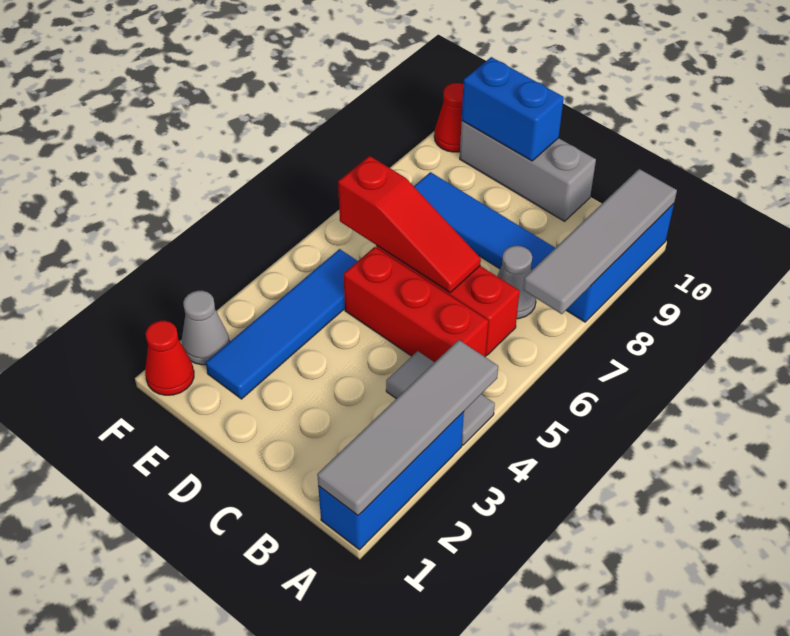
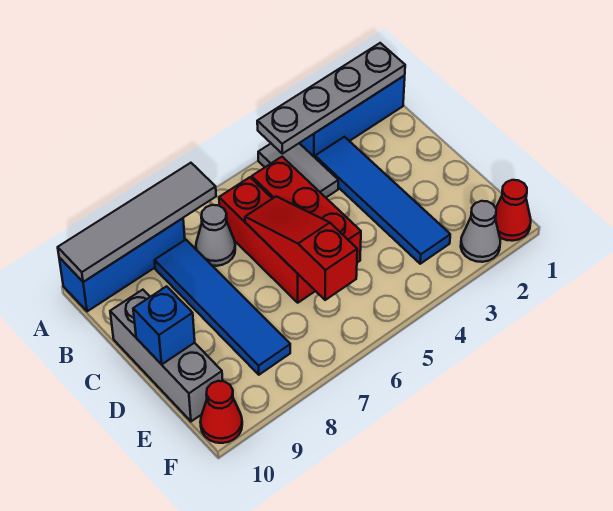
grey 1x4 tile [317,340,498,515] -> grey 1x4 plate [257,43,405,154]
blue 1x2 brick [462,57,564,161] -> blue 1x1 brick [133,286,195,364]
blue 1x4 tile [206,249,358,399] -> blue 1x4 tile turned to [315,137,450,264]

